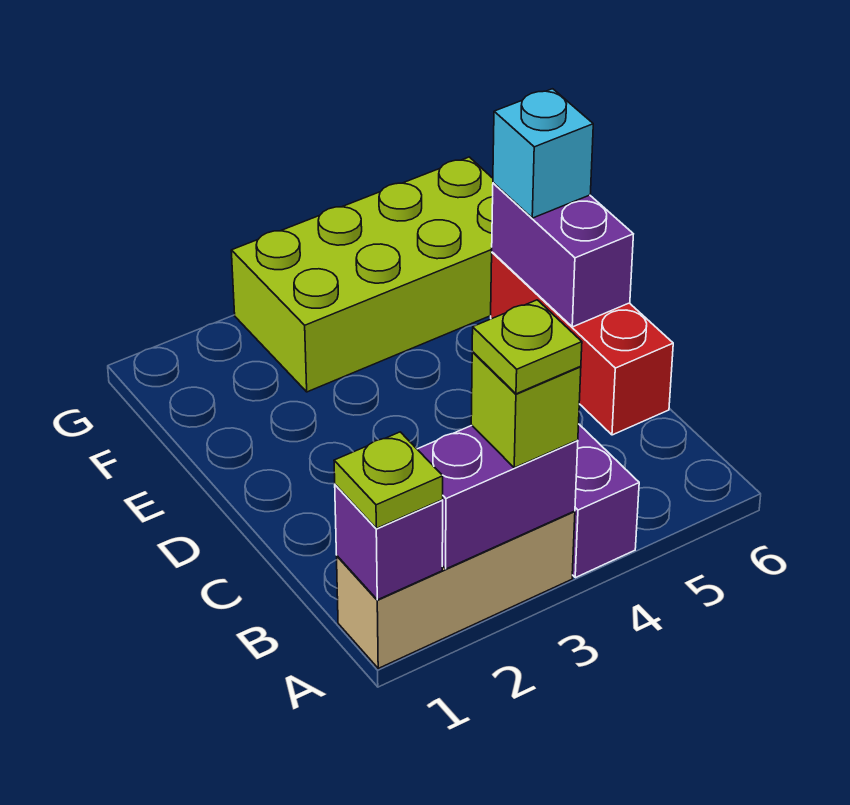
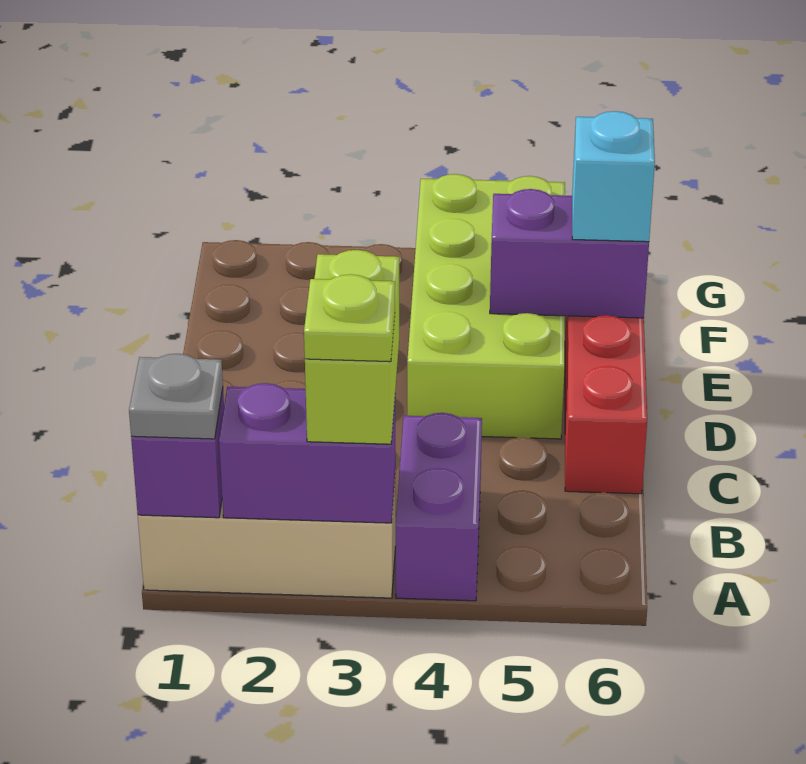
lime 1x1 plate [334,432,443,528] -> grey 1x1 plate [129,354,223,439]
lime 1x1 brick [471,352,581,468] -> lime 1x2 brick [305,250,399,444]
purple 1x2 brick [492,183,633,327] -> purple 1x2 brick turned to [490,189,649,318]
lime 2x4 brick [231,157,493,392] -> lime 2x4 brick turned to [407,174,565,439]

